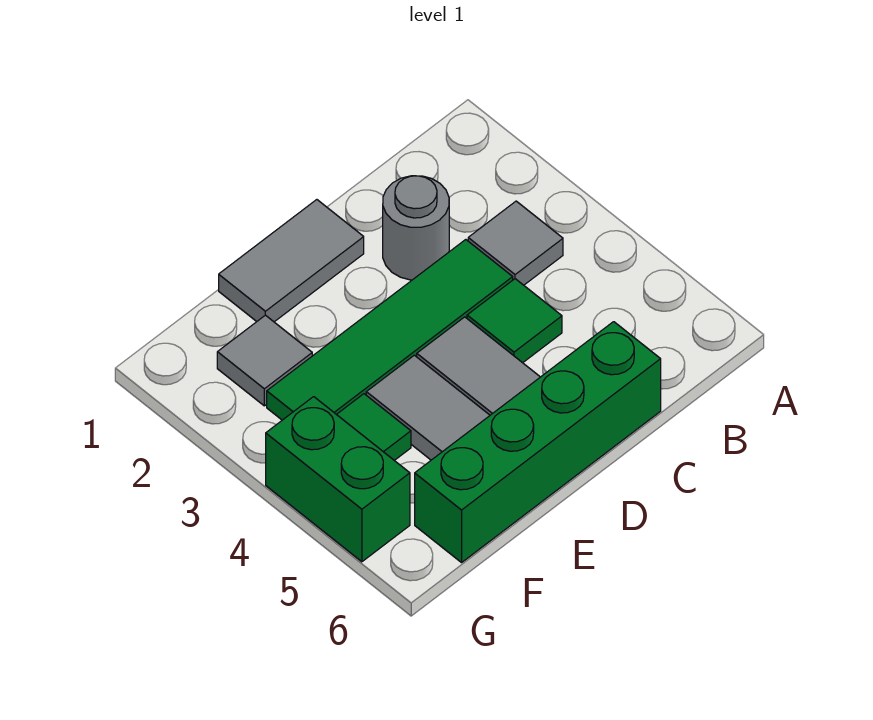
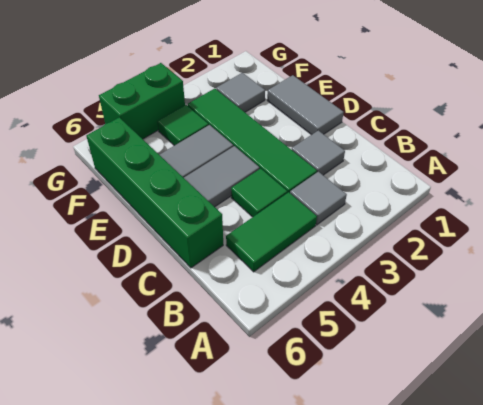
none -> green 1x2 tile [226,192,317,272]
grey 1x1 round brick [383,176,449,280] -> grey 1x1 tile [292,130,345,175]

